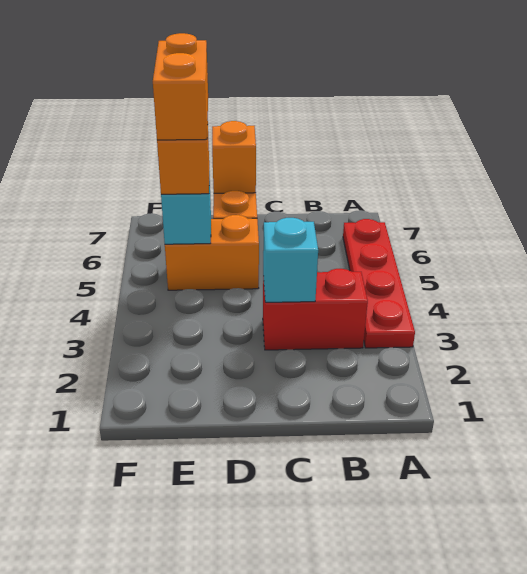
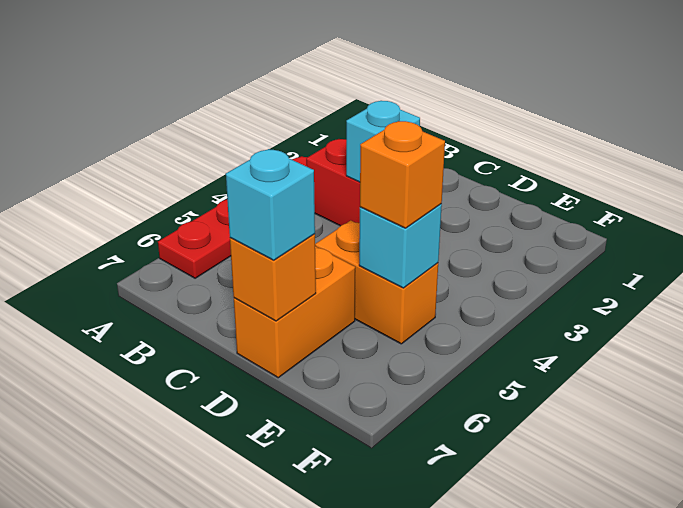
none -> cyan 1x1 brick [226,149,315,260]
orange 1x2 brick [153,33,208,140] -> none

